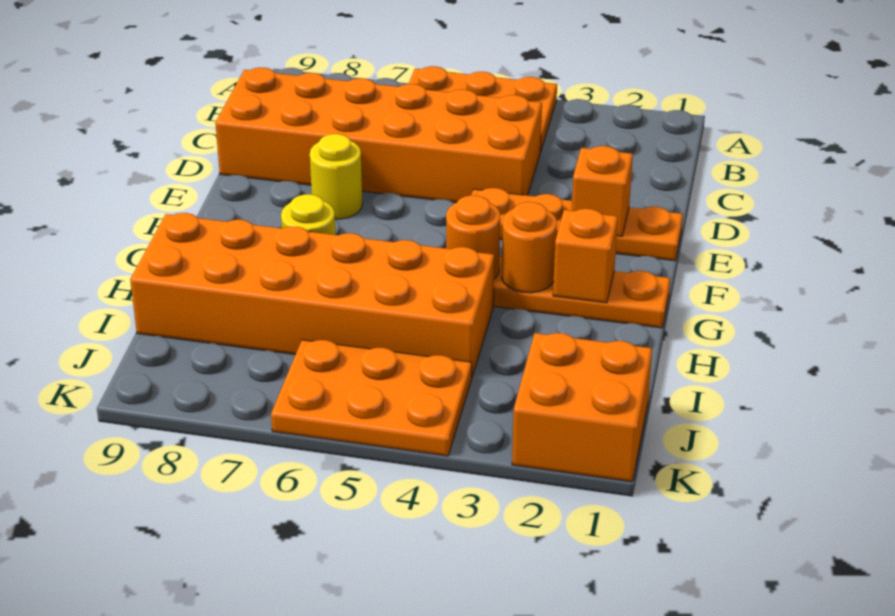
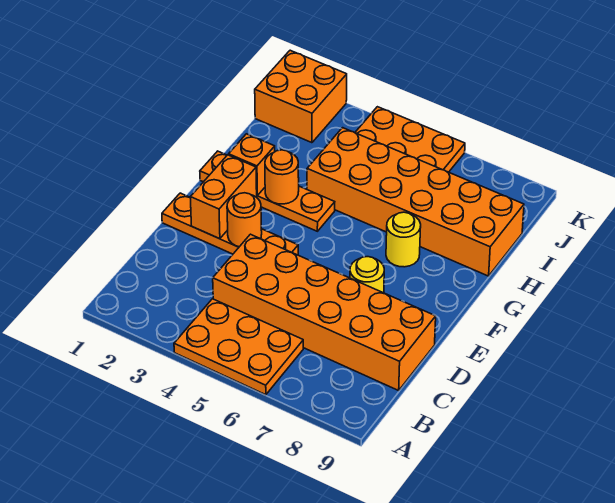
orange 1x1 brick [572,146,633,236] -> orange 1x2 brick [190,155,257,239]
orange 1x1 round brick [446,195,500,279] -> orange 1x1 round brick moved to [227,193,262,247]

